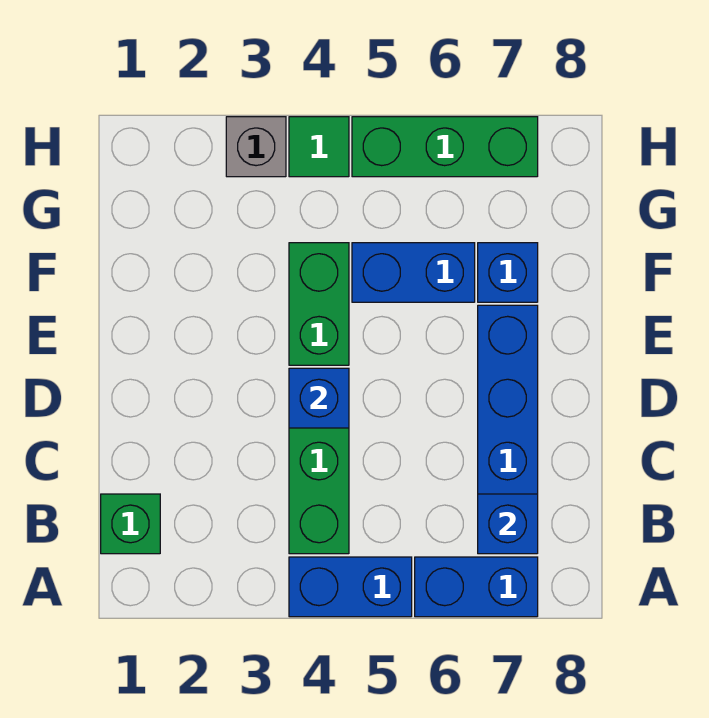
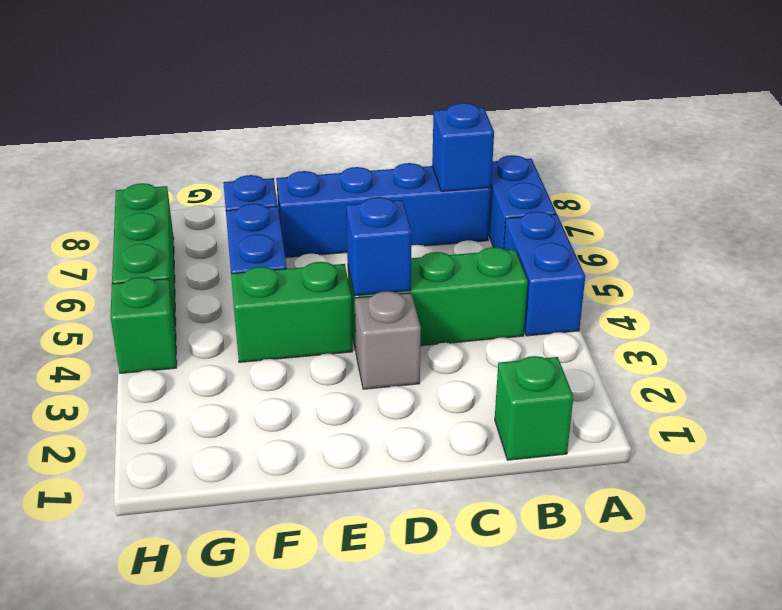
grey 1x1 brick [226,117,286,177] -> grey 1x1 brick moved to [355,291,421,389]
green 1x1 tile [289,117,349,177] -> green 1x1 brick [110,277,177,373]

